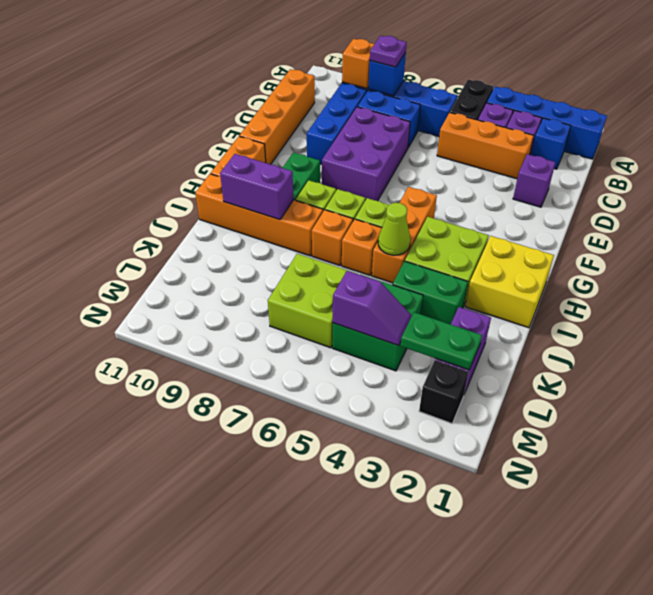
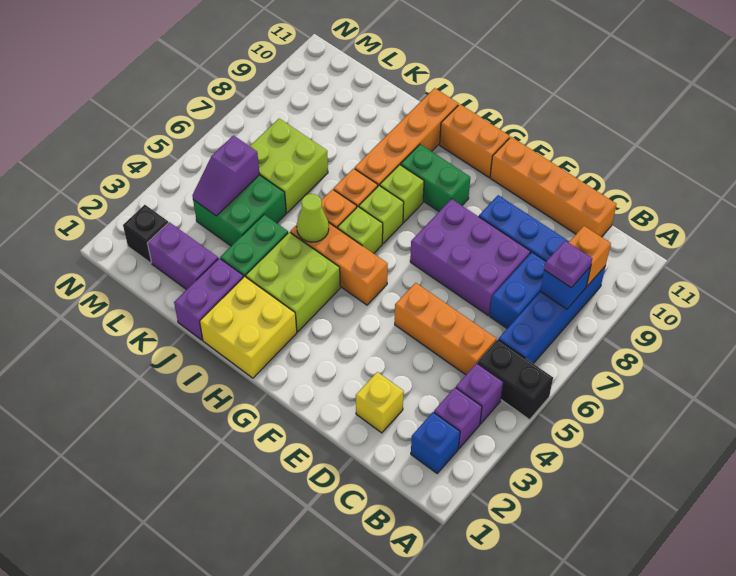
blue 1x4 brick [487,87,607,159] -> none
orange 1x3 brick [437,113,534,179] -> orange 1x3 brick turned to [395,283,496,375]
purple 1x1 brick [513,154,555,207] -> yellow 1x1 brick [356,372,404,433]
purple 1x2 brick [220,154,294,220] -> purple 1x2 brick moved to [174,258,243,340]
green 1x2 plate [401,312,482,370] -> none

